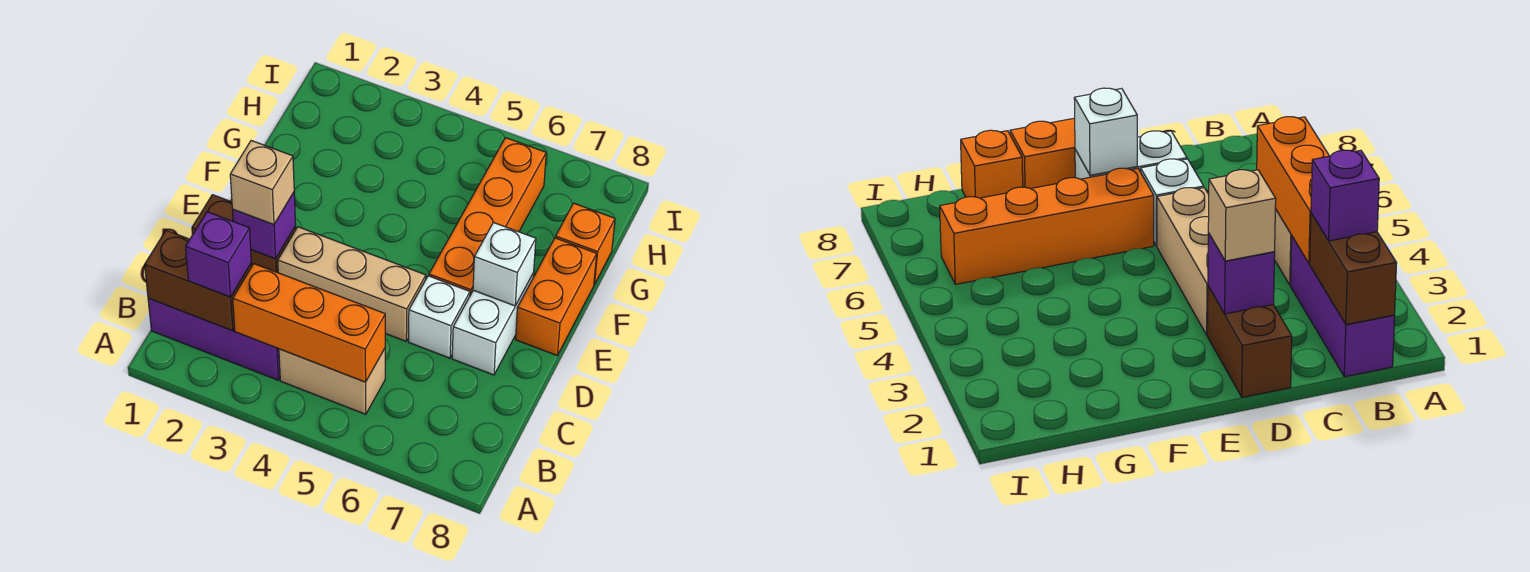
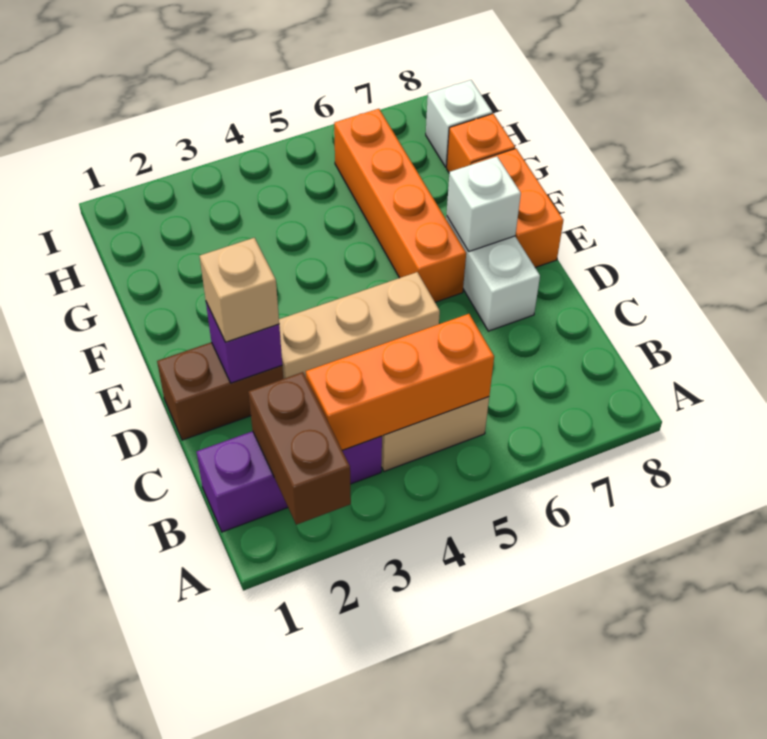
brown 1x2 brick [145,230,252,331] -> brown 1x2 brick turned to [248,372,351,525]
purple 1x1 brick [186,212,251,297] -> none
white 1x1 brick [409,276,470,358] -> white 1x1 brick moved to [426,80,492,167]

